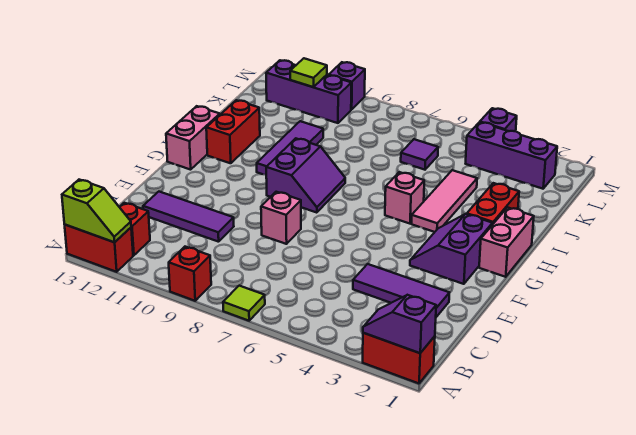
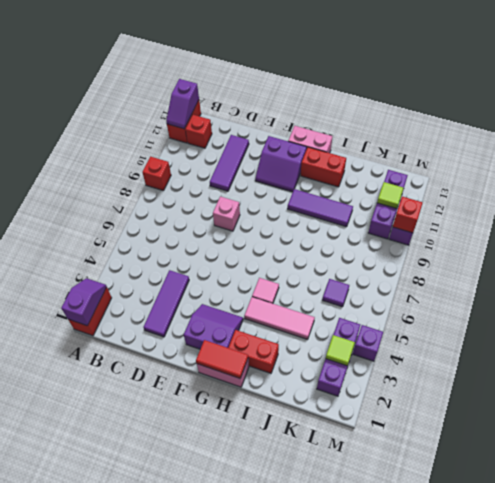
lime 1x1 tile [223,286,265,321] -> lime 1x1 tile moved to [326,335,355,366]
lime 1x2 slope [62,180,131,242] -> purple 1x2 slope [166,79,199,129]
none -> red 1x2 tile [196,340,248,378]
purple 2x2 slope [266,138,345,213] -> purple 2x2 slope moved to [255,136,307,192]
pink 1x1 brick [385,172,424,224] -> pink 1x1 tile [252,278,279,304]
none -> red 1x1 brick [393,197,423,233]

